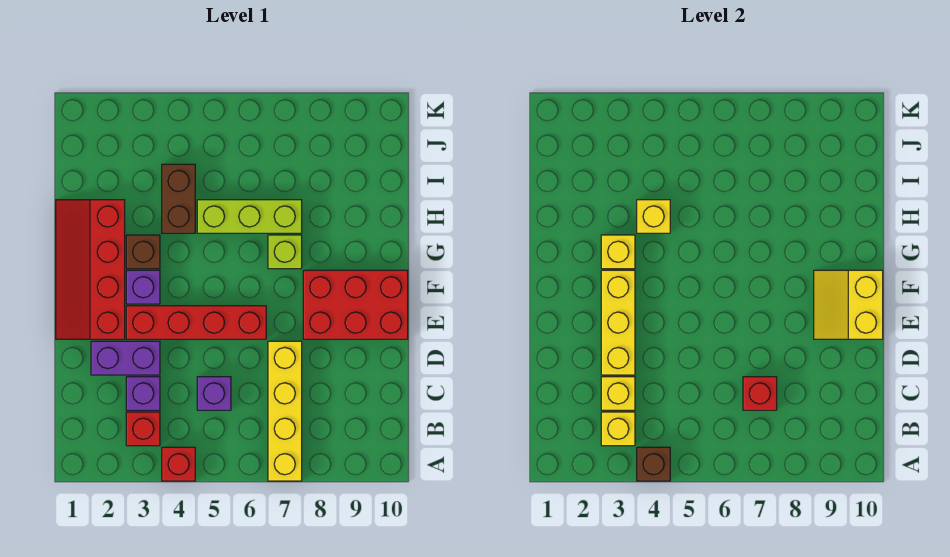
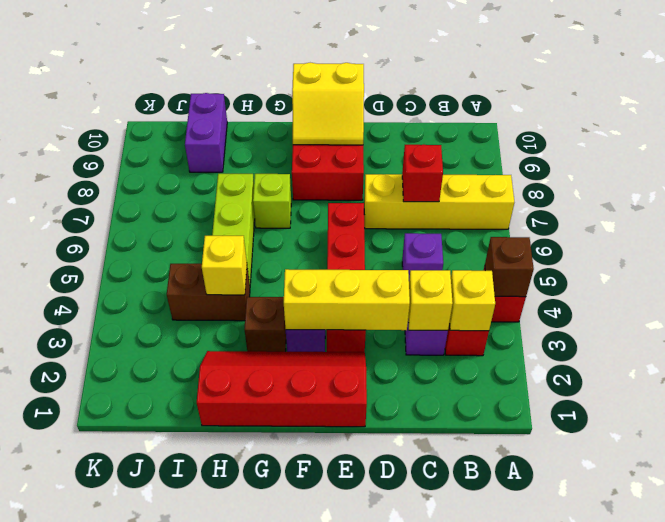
purple 1x2 brick [91,341,160,375] -> purple 1x2 brick moved to [185,93,227,172]
red 2x4 slope [56,200,125,339] -> red 2x4 slope turned to [197,351,367,427]
yellow 1x1 brick [601,235,635,269] -> none

